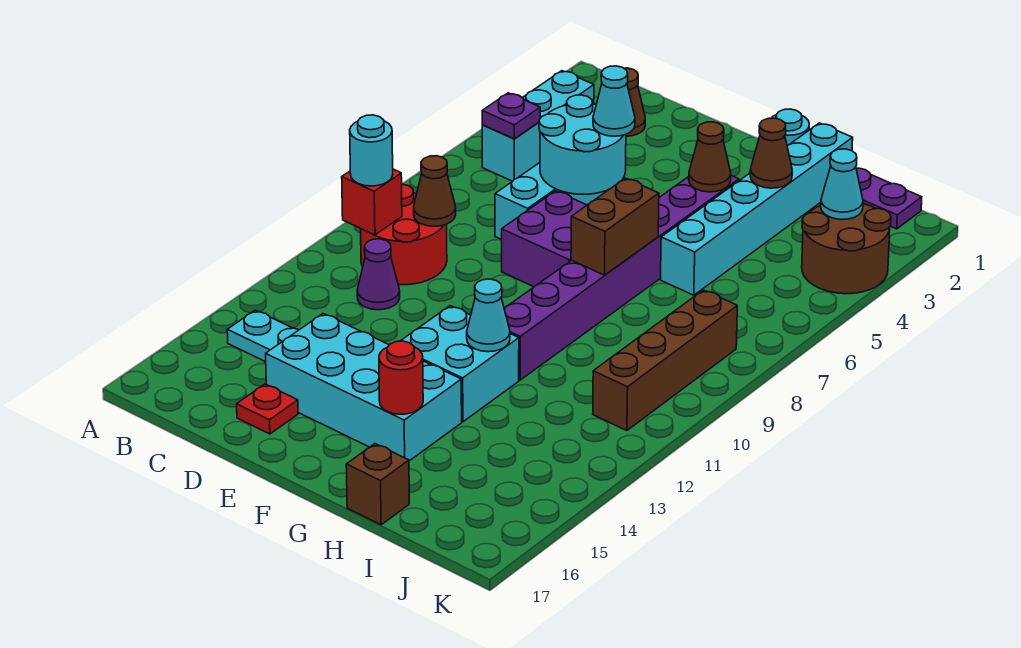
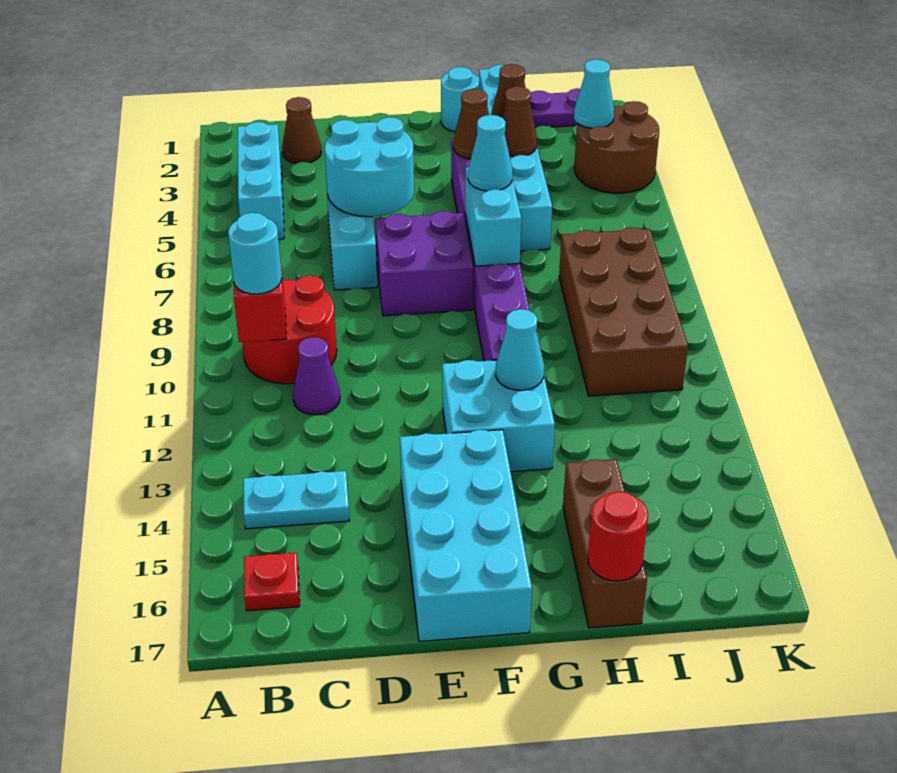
purple 1x1 plate [482,93,540,139] -> none
brown 1x1 cone [414,156,456,226] -> brown 1x1 cone moved to [502,87,537,157]
cyan 2x4 brick [266,314,462,461] -> cyan 2x4 brick turned to [400,430,532,641]
red 1x1 plate [237,384,298,434] -> red 1x1 plate moved to [244,553,300,611]
cyan 1x1 cone [593,66,635,136] -> cyan 1x1 cone moved to [468,115,512,191]
brown 1x2 brick [571,178,659,275] -> cyan 1x2 brick [465,167,521,266]
red 1x1 round brick [379,341,423,414] -> red 1x1 round brick moved to [588,491,648,581]
brown 1x1 brick [346,444,409,525] -> brown 1x3 brick [563,459,647,628]
brown 1x4 brick [593,290,737,431] -> brown 2x4 brick [559,227,688,396]

